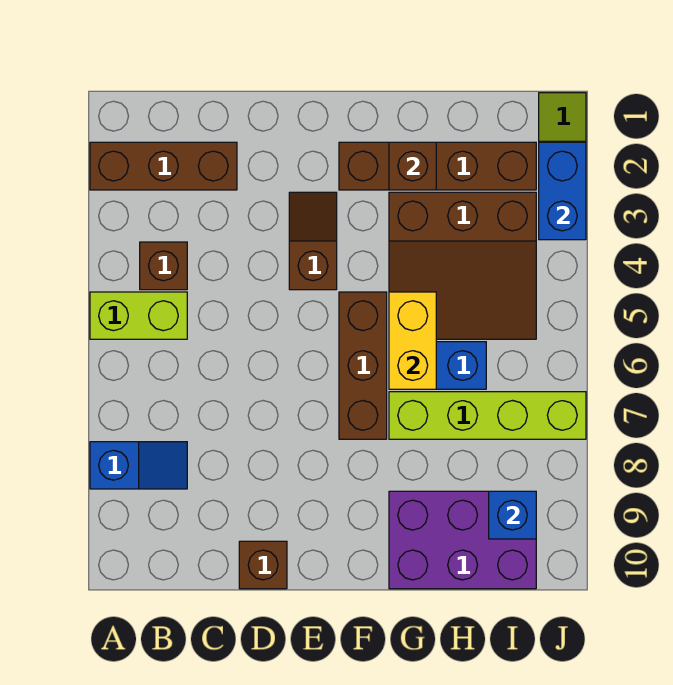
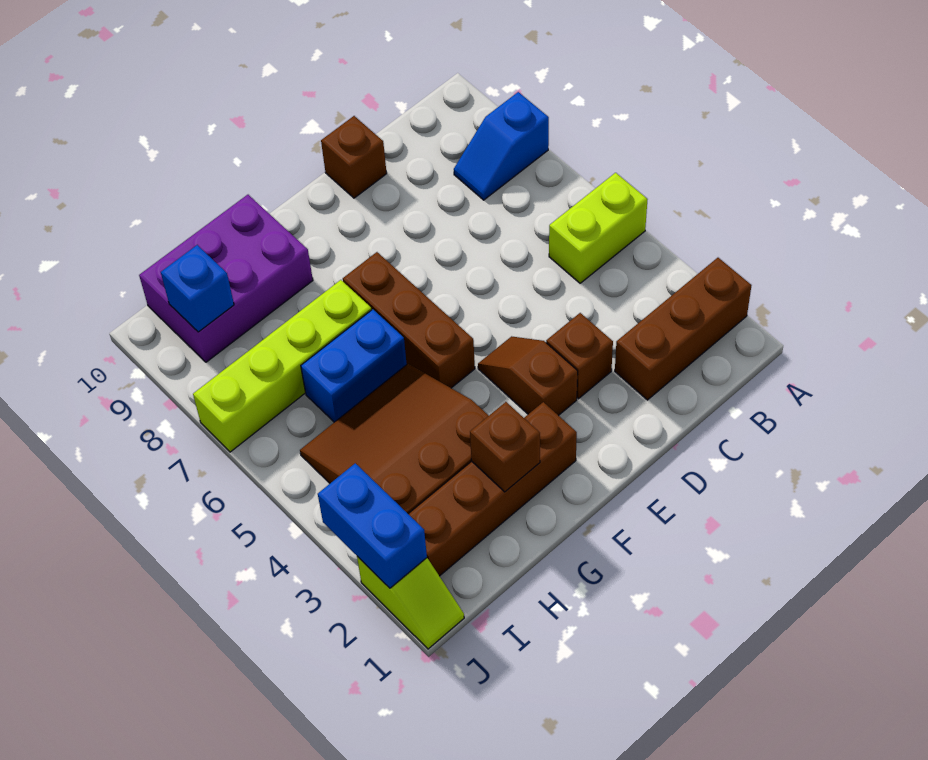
brown 1x1 brick [140,242,187,290] -> brown 1x1 brick moved to [546,313,613,399]
brown 1x2 slope [289,192,337,290] -> brown 1x2 slope turned to [478,336,578,416]
yellow 1x2 brick [389,292,436,389] -> none

